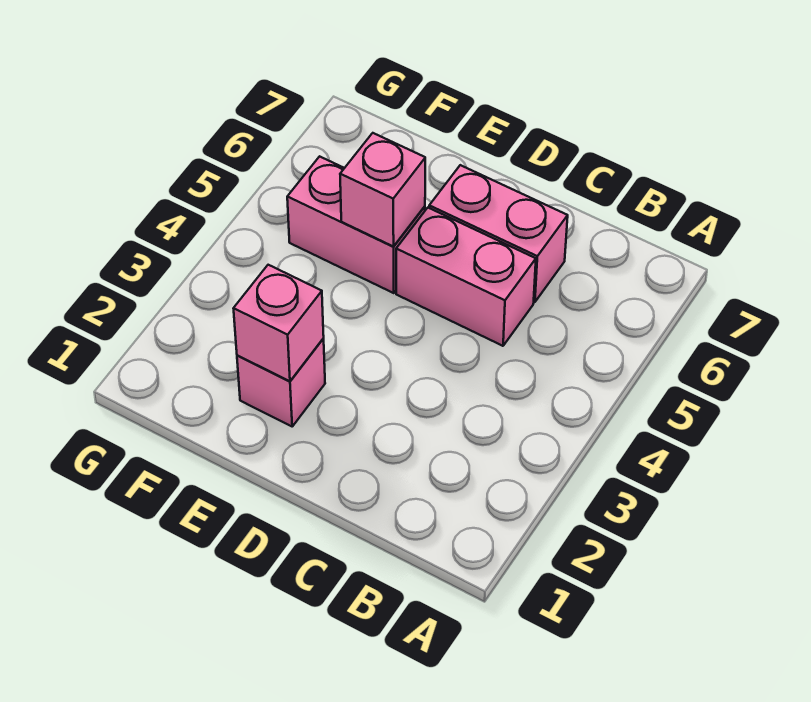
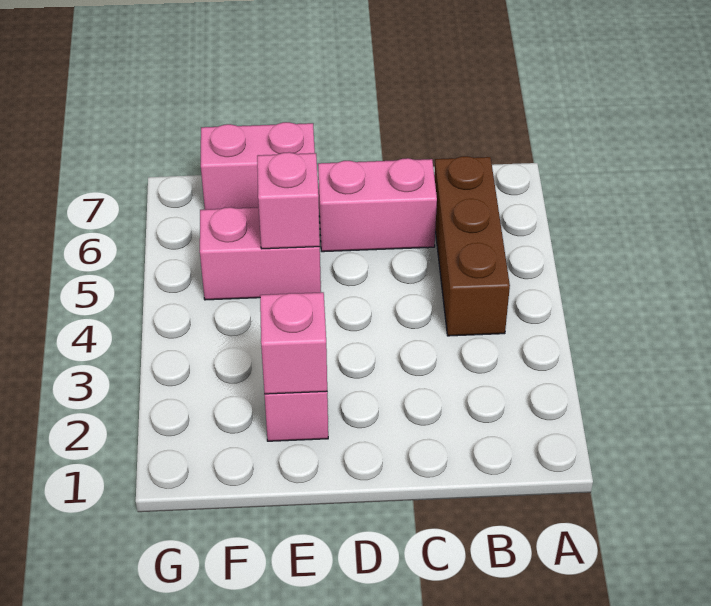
none -> brown 1x3 brick [434,156,510,336]
pink 1x2 brick [396,208,536,346] -> pink 1x2 brick moved to [201,122,315,210]

